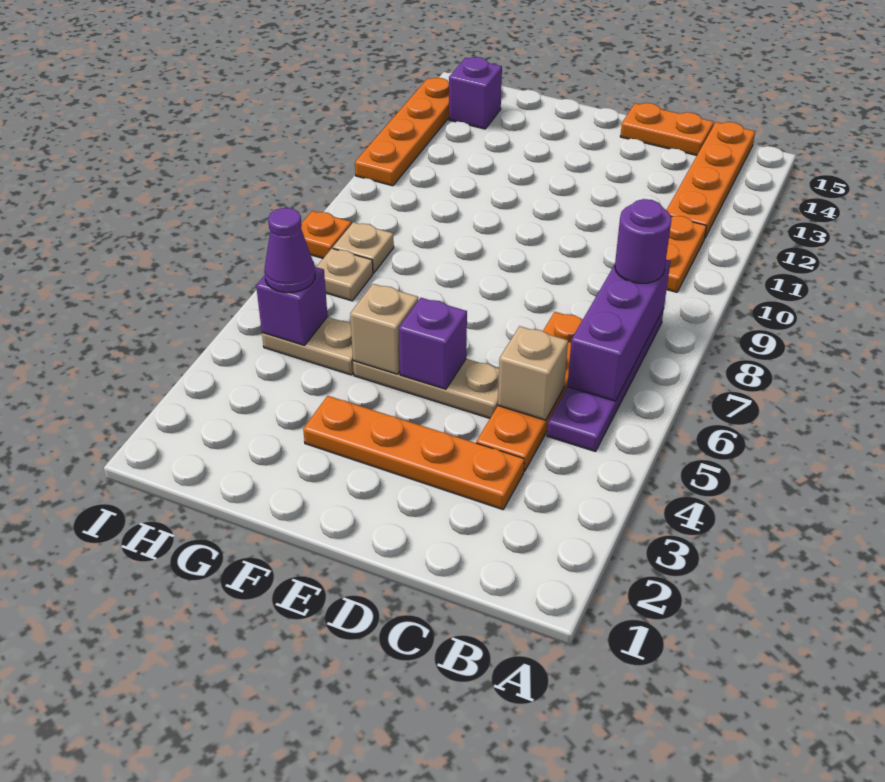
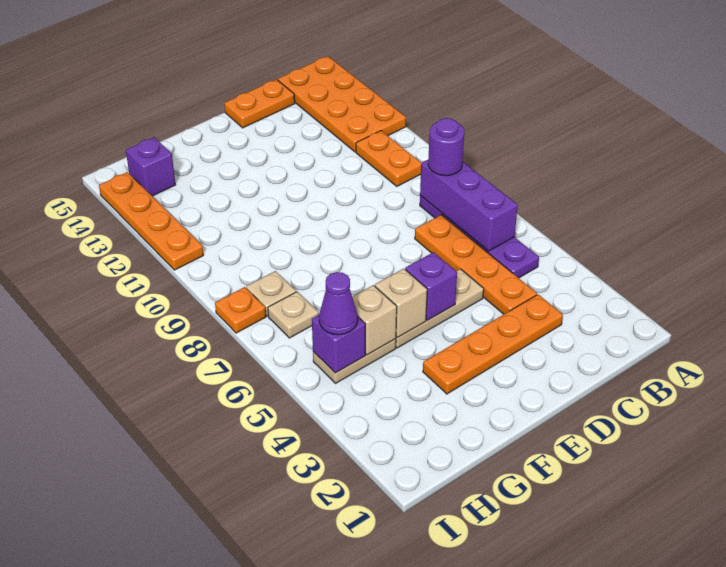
orange 1x4 plate [667,122,755,238] -> orange 2x4 plate [278,56,406,152]
tan 1x1 brick [498,326,568,420] -> tan 1x1 brick moved to [352,285,397,355]

